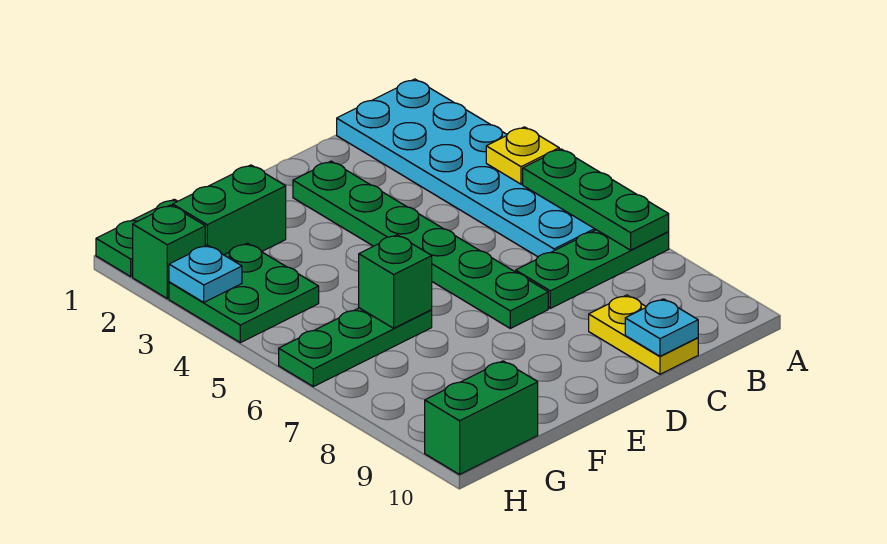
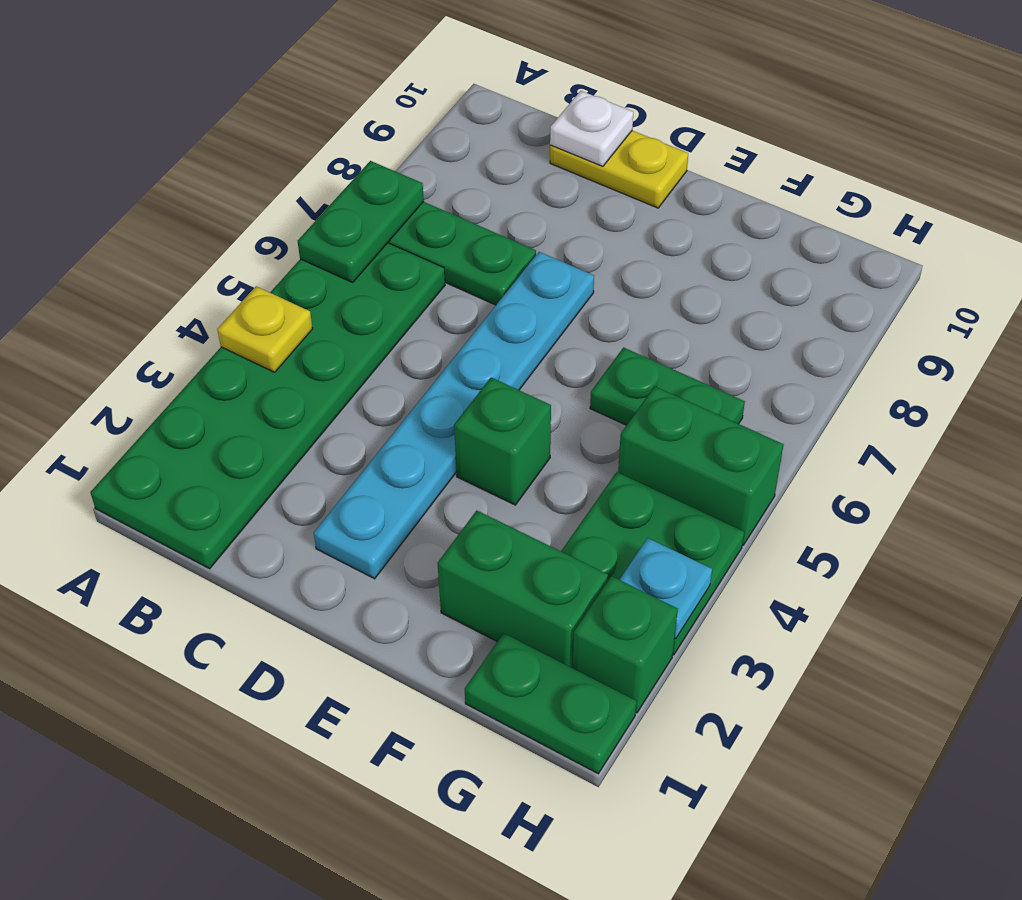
cyan 2x6 plate [337,79,596,257] -> green 2x6 plate [90,243,445,569]
green 1x3 plate [523,149,669,250] -> green 1x2 plate [298,161,424,282]
yellow 1x2 plate [589,295,698,374] -> yellow 1x2 plate turned to [550,131,688,208]
cyan 1x1 plate [625,299,698,356] -> white 1x1 plate [550,91,633,166]
green 1x6 plate [293,161,548,328] -> cyan 1x6 plate [314,252,594,579]
green 1x3 plate [279,308,432,387] -> green 1x2 plate [590,348,745,425]
green 1x1 brick [359,235,432,328] -> green 1x1 brick moved to [454,377,551,505]
green 1x2 brick [425,361,538,475] -> green 1x2 brick moved to [618,386,784,545]

